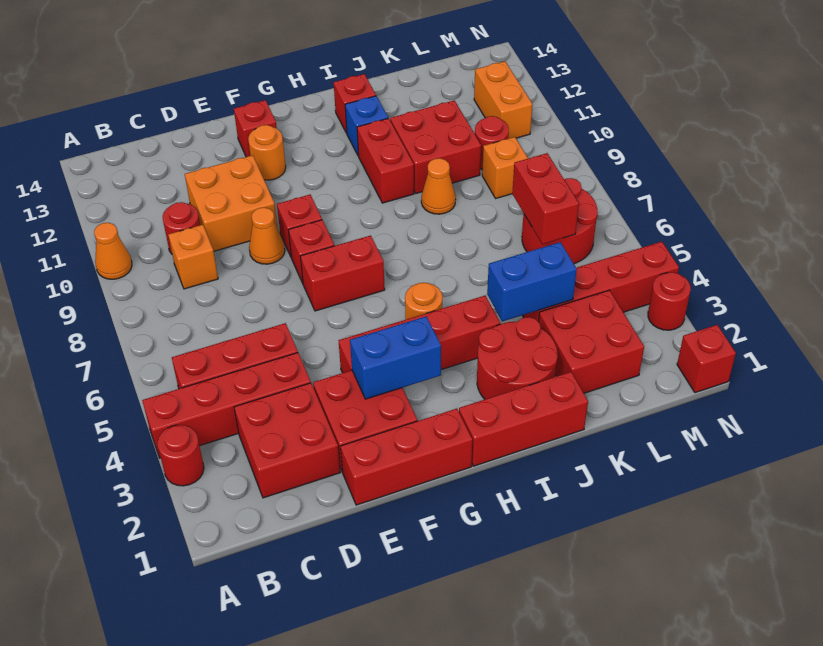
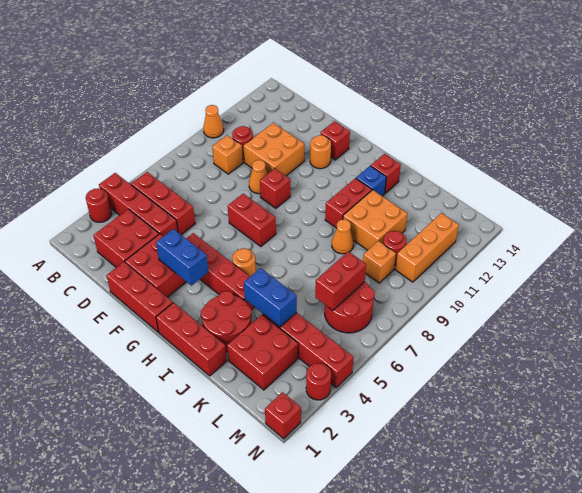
red 1x1 brick [289,220,334,283] -> none
red 2x2 brick [390,100,481,193] -> orange 2x2 brick [343,190,407,250]
orange 1x2 brick [474,61,532,139] -> orange 1x3 brick [395,213,459,282]

